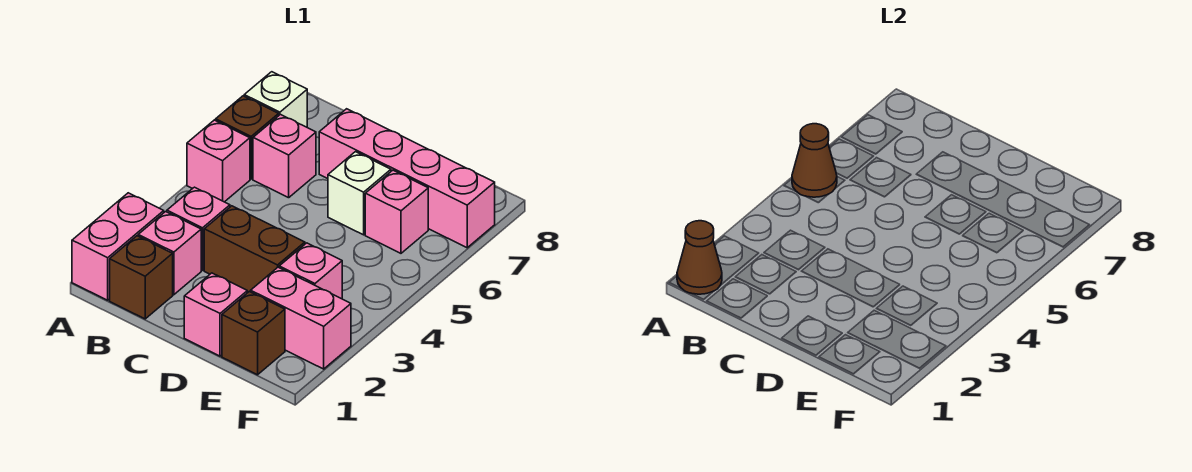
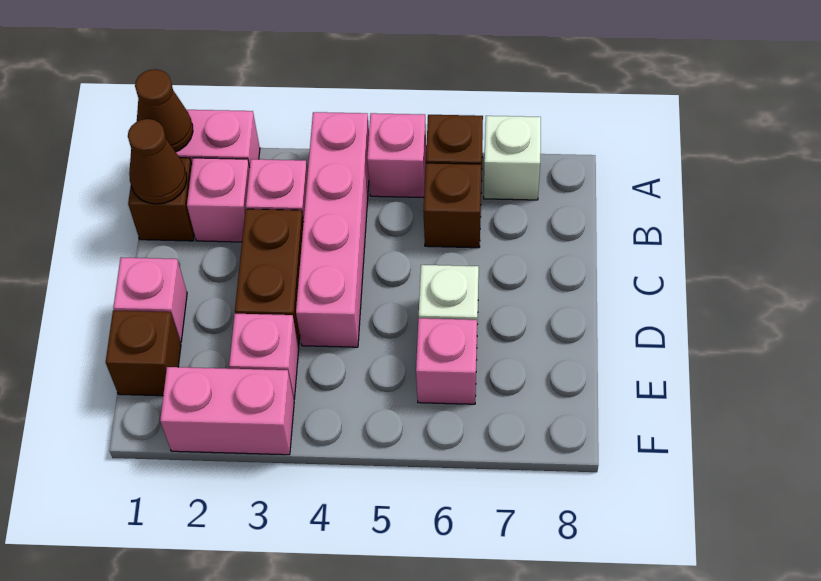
brown 1x1 cone [792,124,837,197] -> brown 1x1 cone moved to [128,119,187,204]
pink 1x1 brick [253,115,316,198] -> brown 1x1 brick [423,163,482,248]
pink 1x4 brick [319,109,495,248] -> pink 1x4 brick moved to [296,112,369,347]
pink 1x2 brick [251,267,351,369] -> pink 1x2 brick turned to [160,367,294,455]

